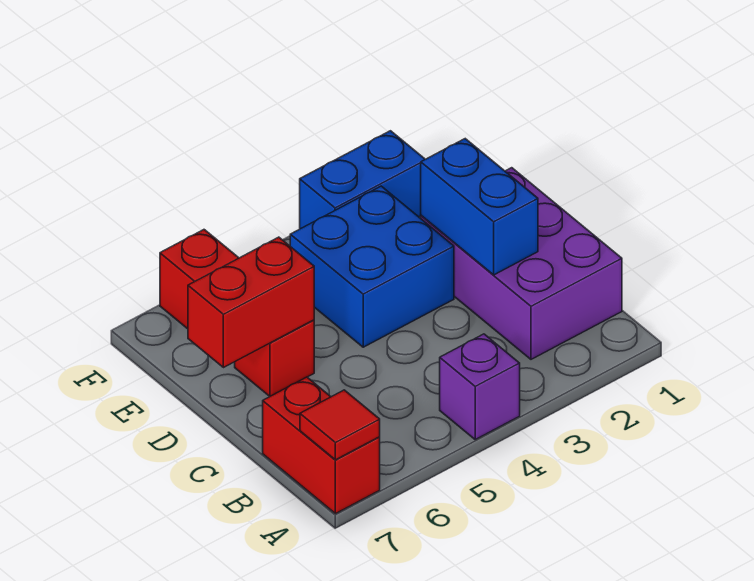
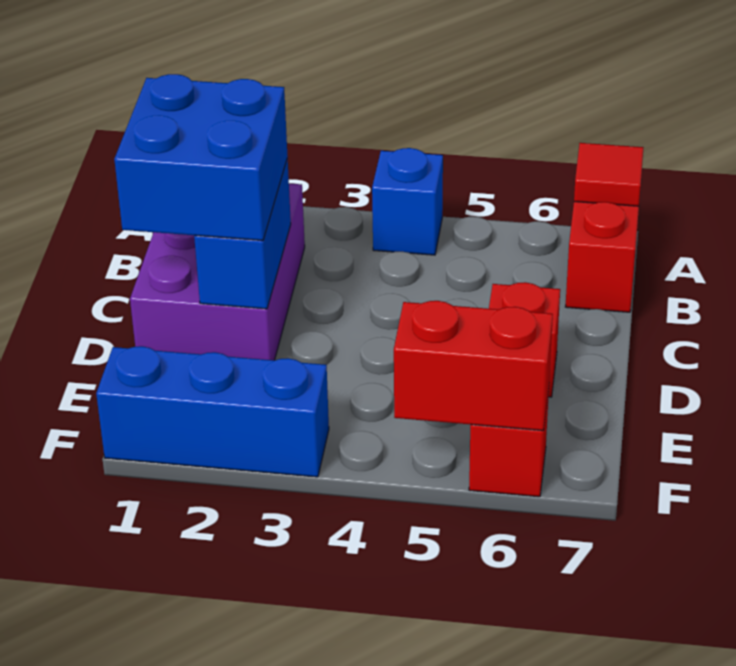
purple 1x1 brick [440,334,520,439] -> blue 1x1 brick [372,148,443,255]
blue 2x2 brick [290,186,454,347] -> blue 2x2 brick moved to [114,74,288,241]
red 1x2 brick [188,237,314,368] -> red 1x2 brick moved to [394,301,553,431]
blue 1x2 brick [300,131,425,229] -> blue 1x3 brick [96,346,329,477]

